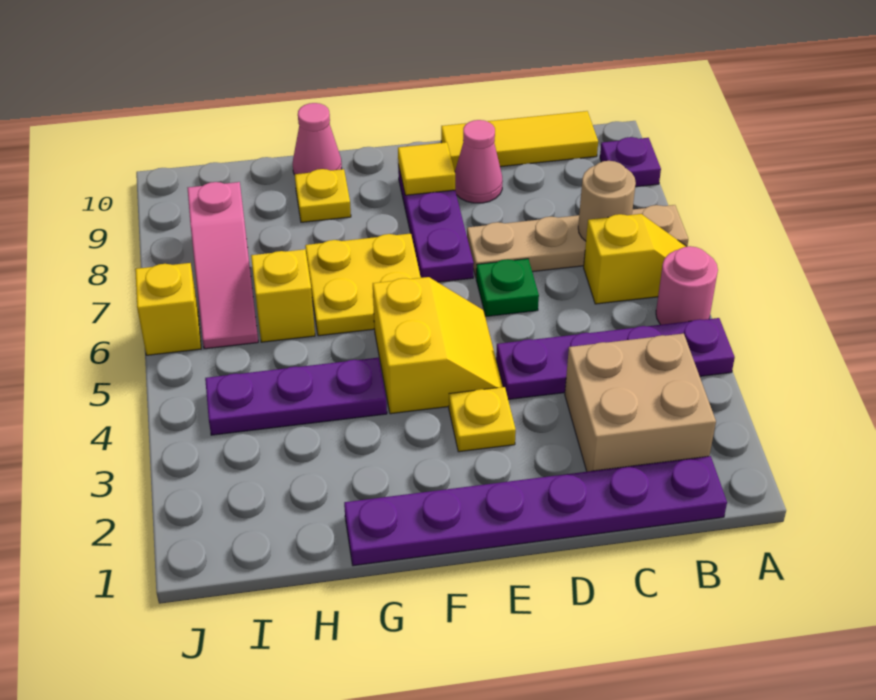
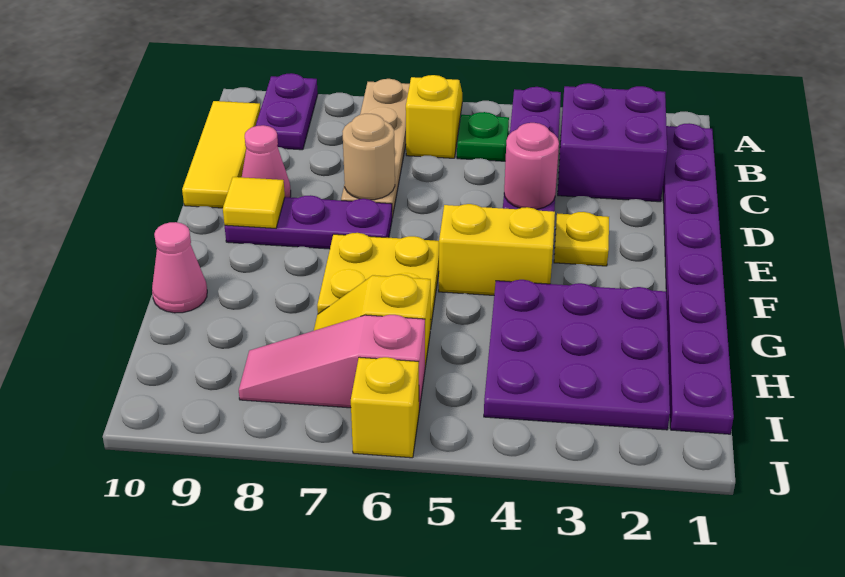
pink 1x1 round brick [656,246,718,325] -> pink 1x1 round brick moved to [504,123,559,209]
purple 1x1 plate [600,137,661,187] -> purple 1x2 plate [256,73,318,150]
purple 1x6 plate [344,456,727,566] -> purple 1x8 plate [663,123,734,434]
tan 2x2 brick [565,333,716,472] -> purple 2x2 brick [558,83,667,202]
tan 1x1 round brick [578,161,636,241] -> tan 1x1 round brick moved to [342,114,395,200]
green 1x1 plate [476,259,539,317] -> green 1x1 plate moved to [457,112,509,161]
purple 1x3 plate [205,358,387,435] -> purple 3x3 plate [484,280,670,430]
yellow 1x1 plate [295,169,351,222] -> none
pink 1x3 slope [188,182,258,349] -> pink 1x3 slope turned to [239,315,425,410]

